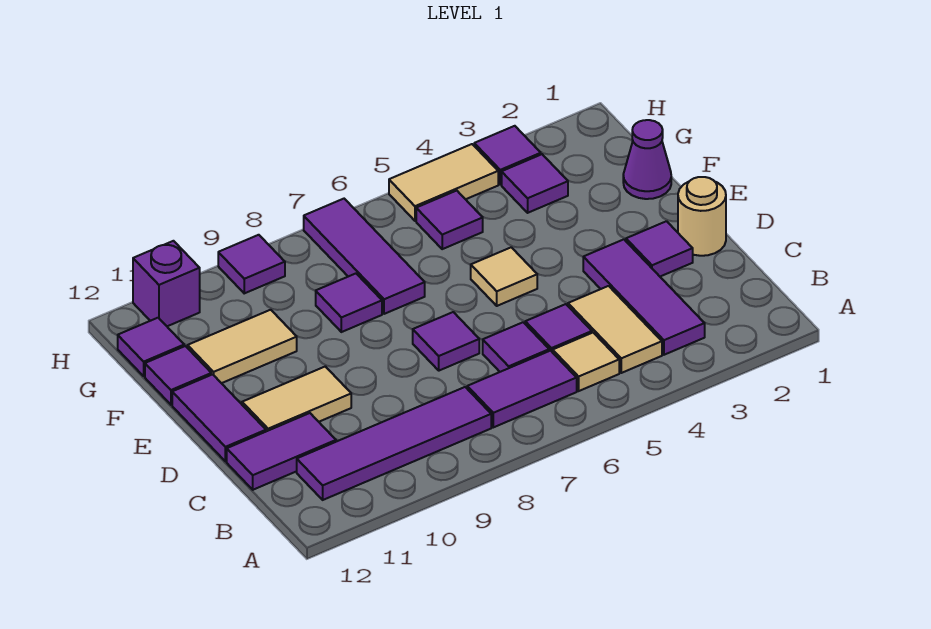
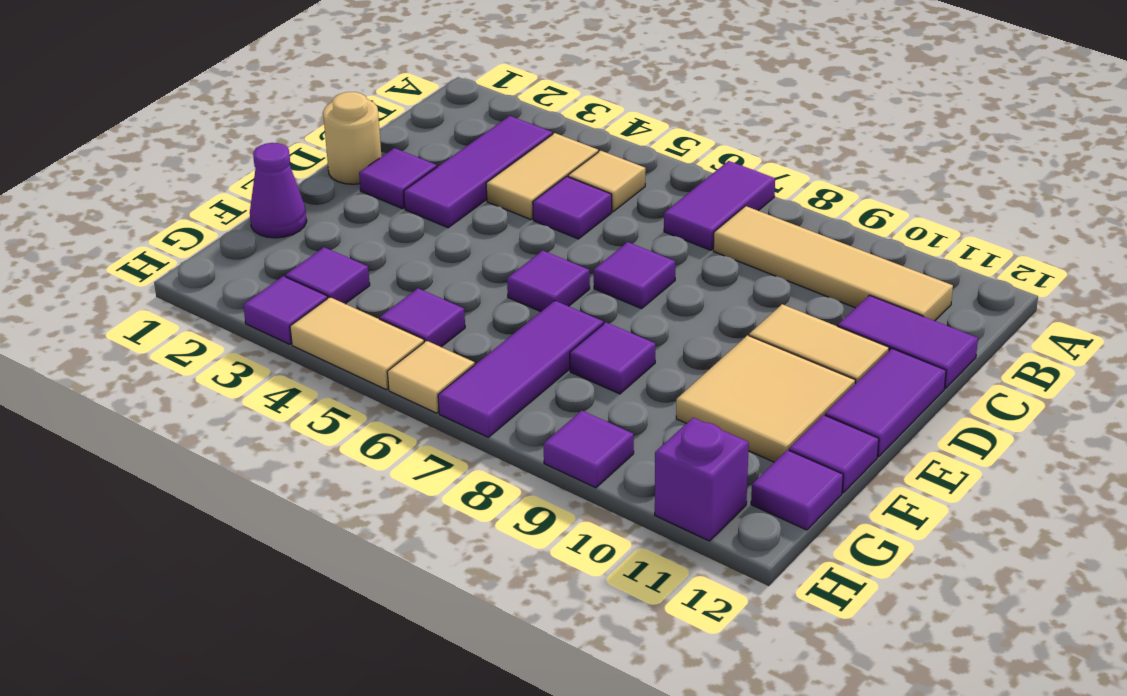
purple 1x2 tile [467,351,577,427] -> purple 1x2 tile turned to [664,161,775,250]
purple 1x4 tile [297,387,491,500] -> tan 1x4 tile [713,206,953,321]
purple 1x1 tile [483,322,549,372] -> purple 1x1 tile moved to [507,250,590,312]
tan 1x1 tile [471,247,537,306] -> tan 1x1 tile moved to [387,341,475,413]
tan 1x2 tile [188,310,297,383] -> tan 2x2 tile [676,335,855,462]

